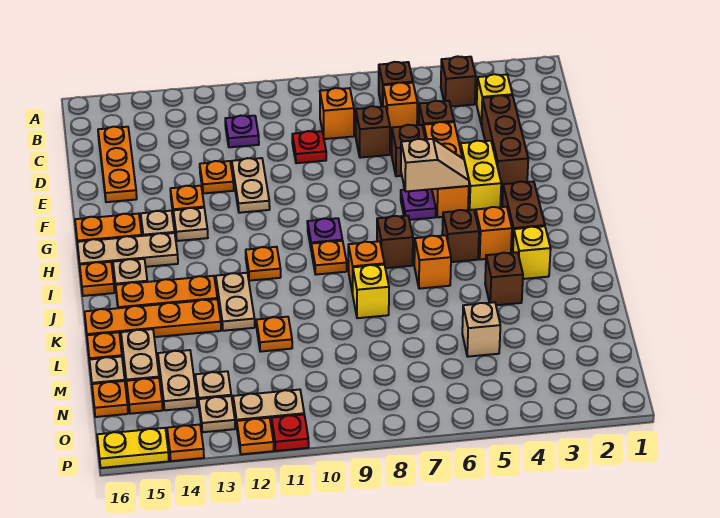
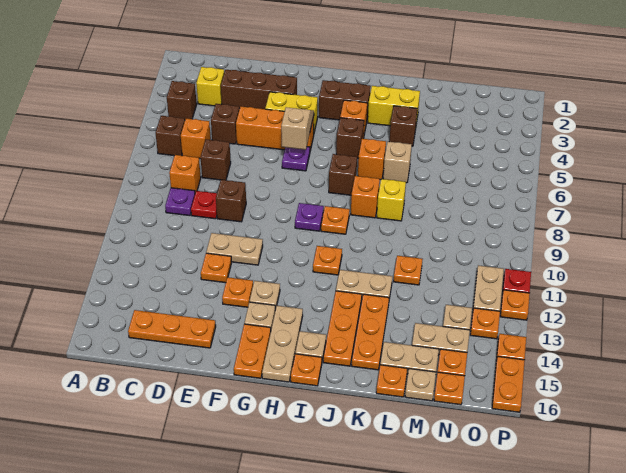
purple 1x1 plate [225,116,259,147] -> purple 1x1 plate moved to [165,188,195,216]
brown 1x1 brick [392,125,425,176] -> brown 1x1 brick moved to [216,180,246,222]
yellow 1x1 brick [513,226,551,279] -> yellow 1x2 brick [368,86,420,126]
orange 1x4 plate [85,299,221,340] -> orange 1x3 plate [352,294,389,370]
tan 1x1 brick [462,302,500,357] -> tan 1x1 brick moved to [383,142,412,183]
tan 1x1 plate [199,396,235,432] -> orange 1x1 plate [470,308,500,339]
yellow 1x2 plate [97,428,169,468] -> orange 1x2 plate [492,356,525,412]

